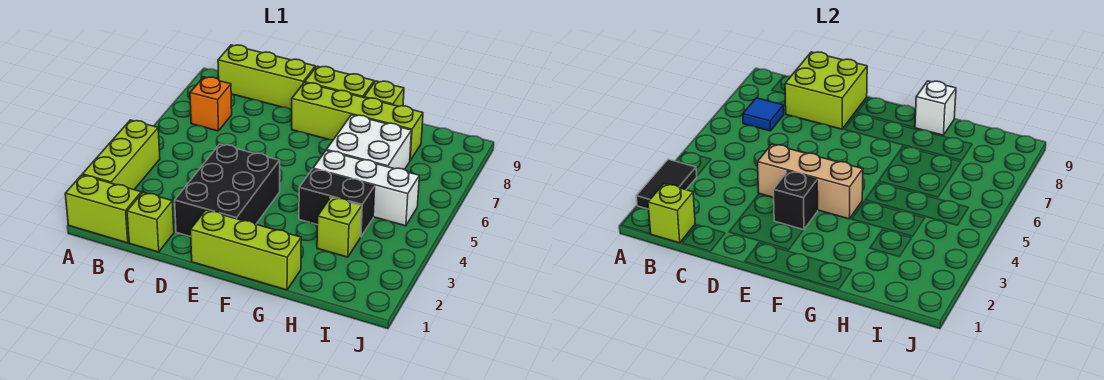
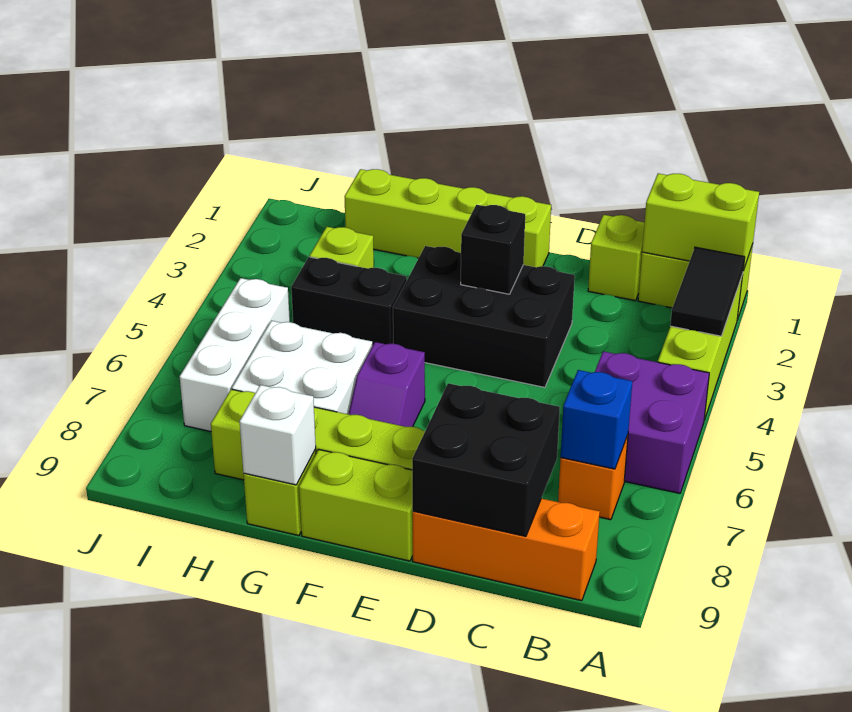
none -> purple 2x2 brick [595,351,709,493]
lime 1x1 brick [648,184,695,243] -> lime 1x2 brick [642,173,759,271]
blue 1x1 tile [743,98,784,131] -> blue 1x1 brick [561,370,632,469]
lime 1x3 brick [218,45,315,110] -> orange 1x3 brick [413,498,600,601]
lime 2x2 brick [785,52,867,129] -> black 2x2 brick [412,383,560,536]
black 2x3 brick [175,144,280,237] -> black 2x3 brick turned to [393,246,575,387]
tan 1x3 brick [758,144,863,219] -> none
lime 1x3 brick [191,210,301,290] -> lime 1x4 brick [344,169,551,267]
none -> purple 1x2 slope [349,342,425,427]
white 1x3 brick [313,151,419,226] -> white 1x3 brick turned to [180,278,290,431]

